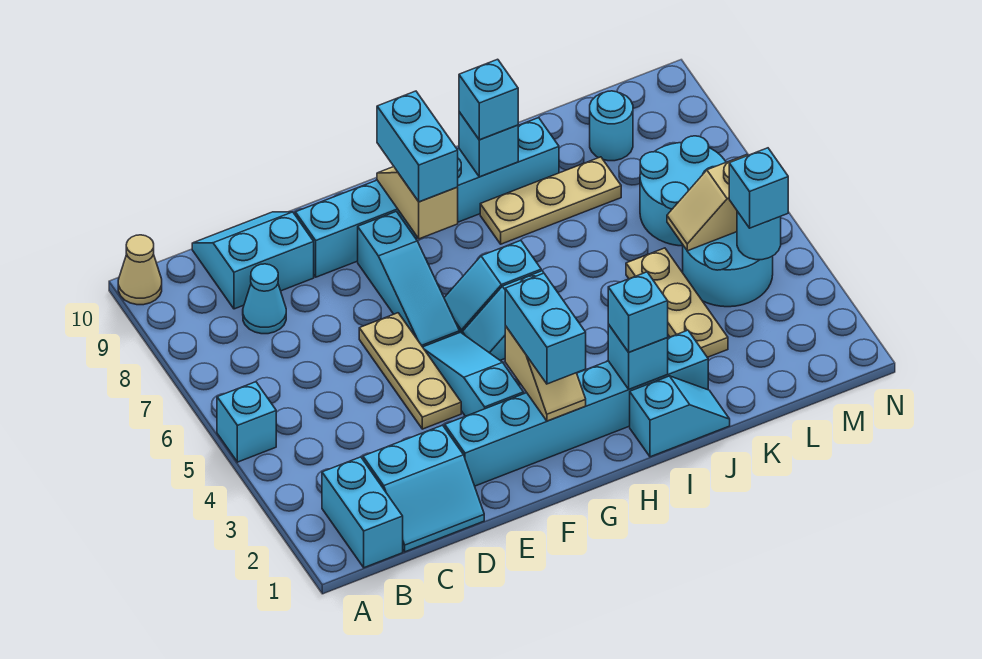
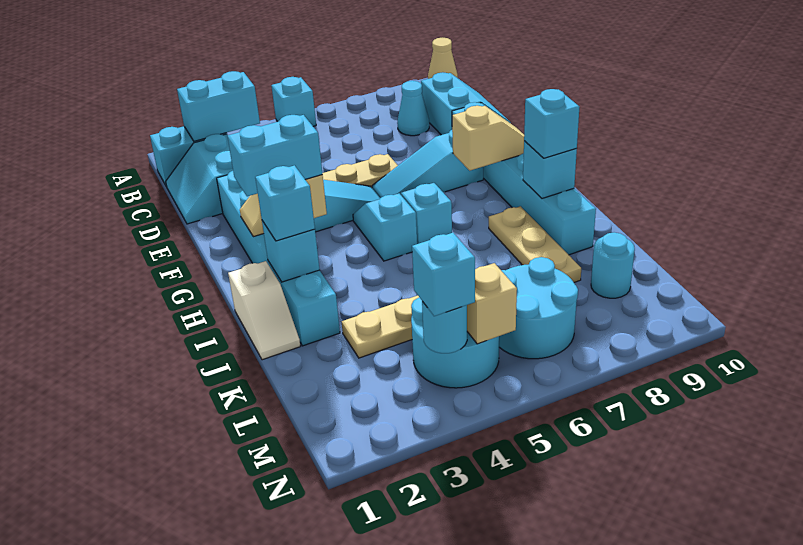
cyan 1x2 brick [377,91,458,202] -> cyan 1x2 brick moved to [177,71,260,141]
cyan 1x2 slope [630,376,730,457] -> white 1x2 slope [228,261,300,360]

